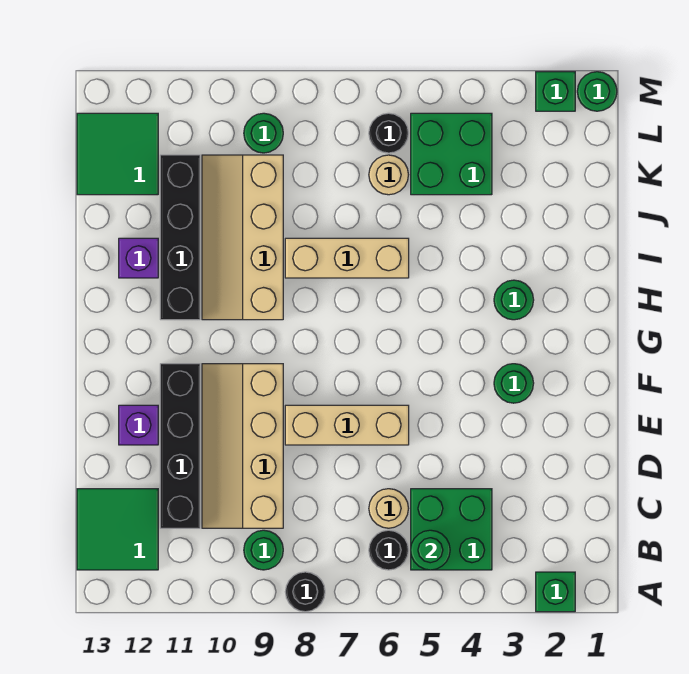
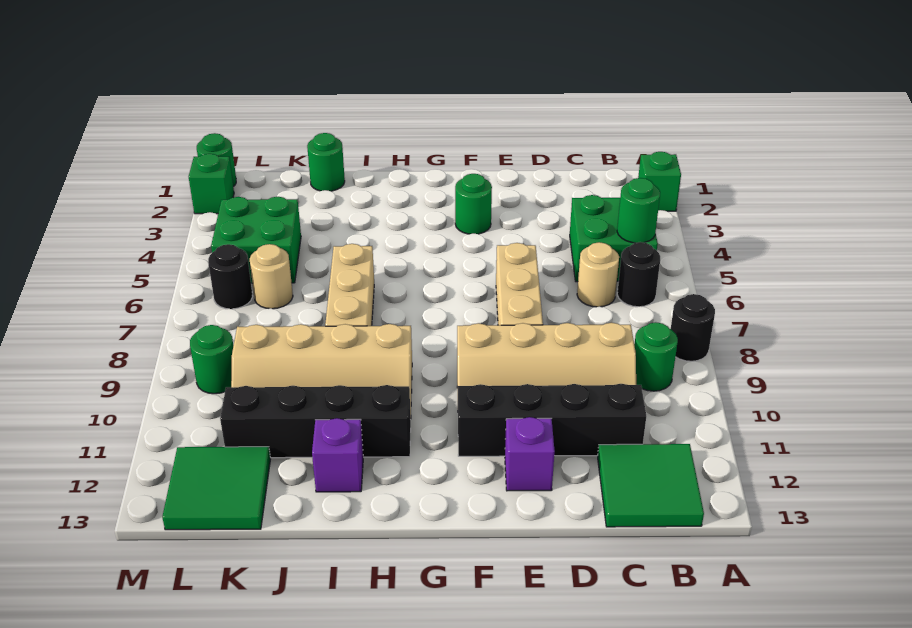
green 1x1 round brick [494,280,534,320] -> green 1x1 round brick moved to [307,133,345,191]

